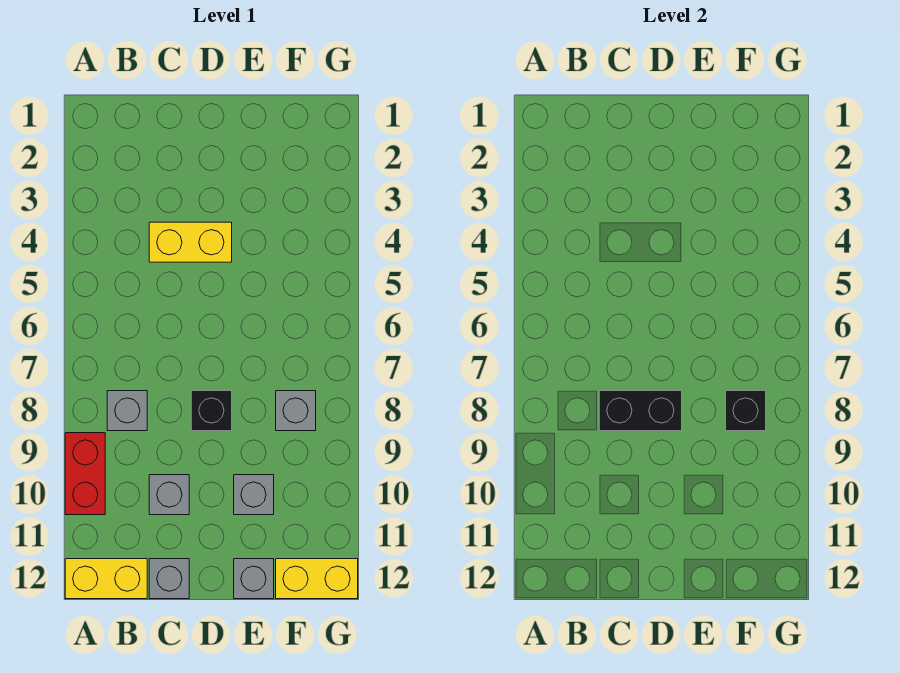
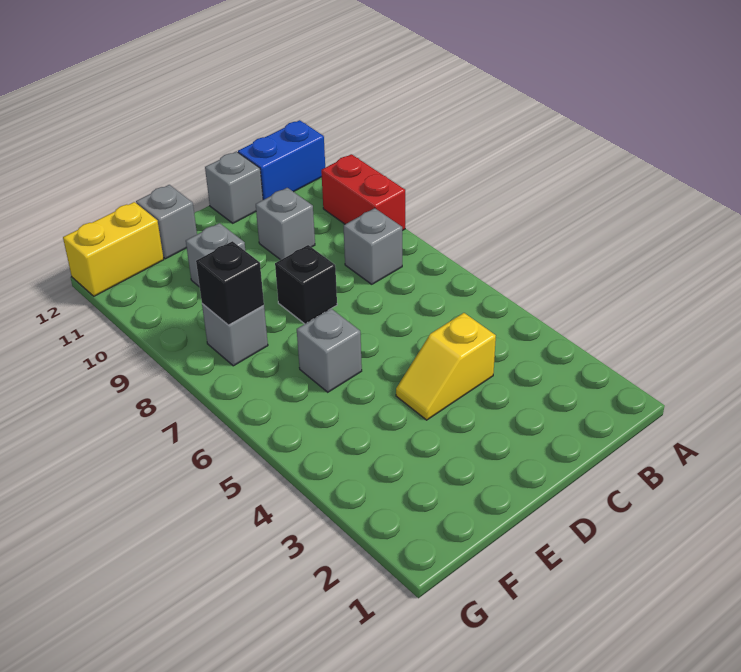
yellow 1x2 brick [65,559,147,599] -> blue 1x2 brick [238,120,325,200]
yellow 1x2 brick [149,222,232,262] -> yellow 1x2 slope [396,313,496,420]
black 1x2 brick [599,391,682,431] -> none
none -> grey 1x1 brick [297,309,362,392]

